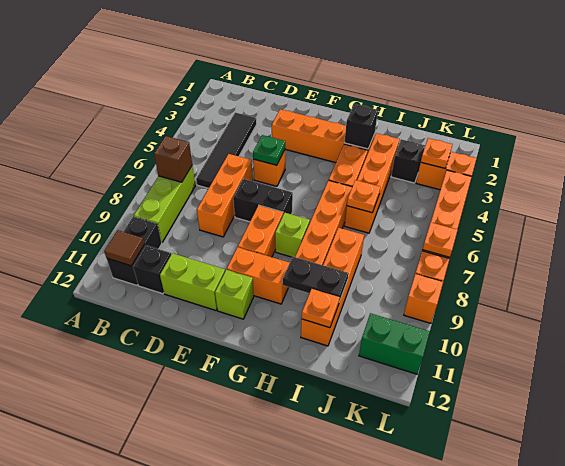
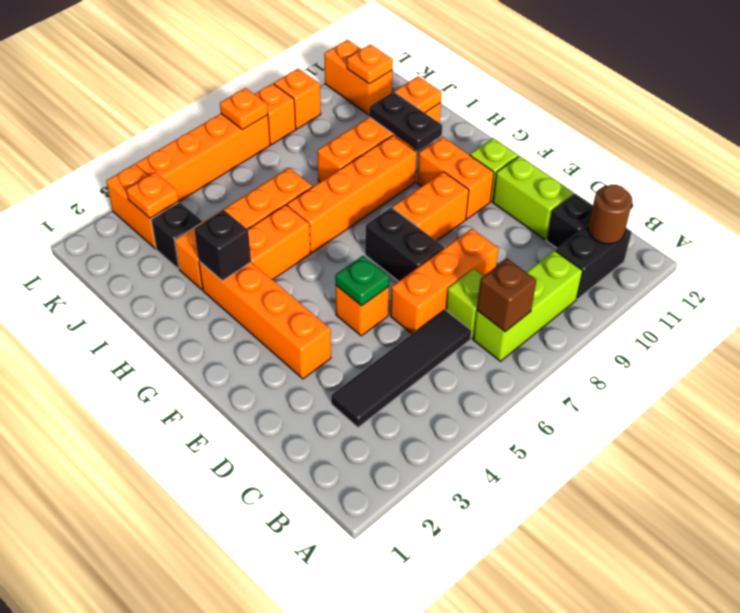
brown 1x1 tile [104,230,144,266] -> brown 1x1 round brick [588,185,632,244]
lime 1x1 brick [275,213,310,257] -> lime 1x1 brick moved to [446,269,483,339]
orange 1x1 plate [347,180,380,213] -> orange 1x1 plate moved to [347,44,393,84]
green 1x2 brick [359,313,430,374] -> orange 1x2 brick [324,40,393,115]

